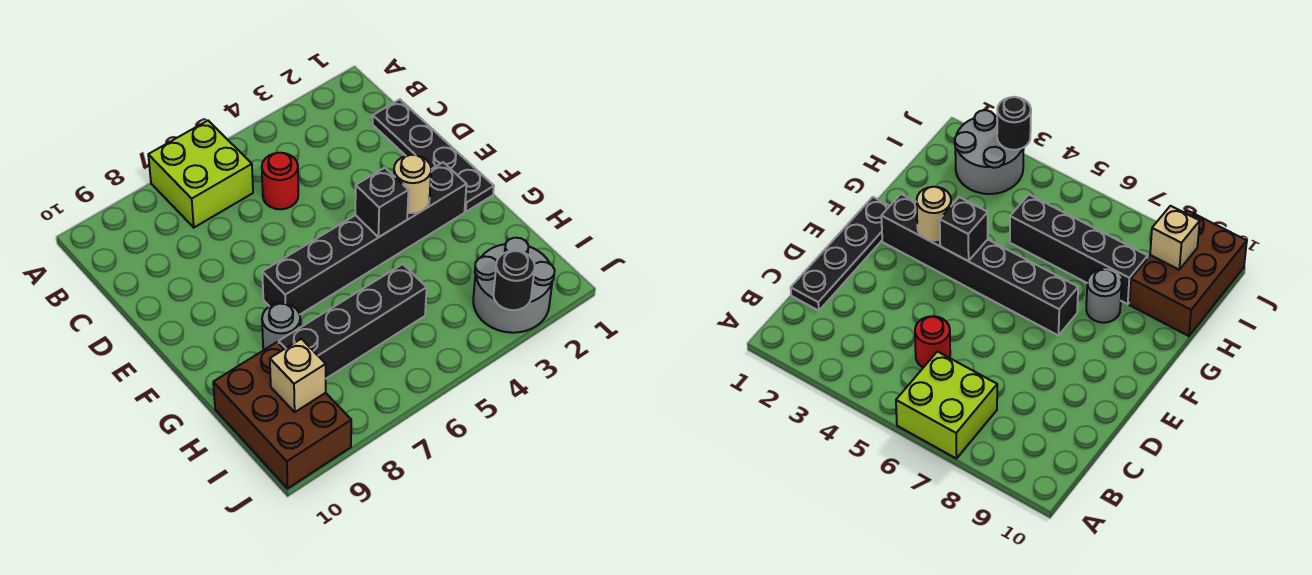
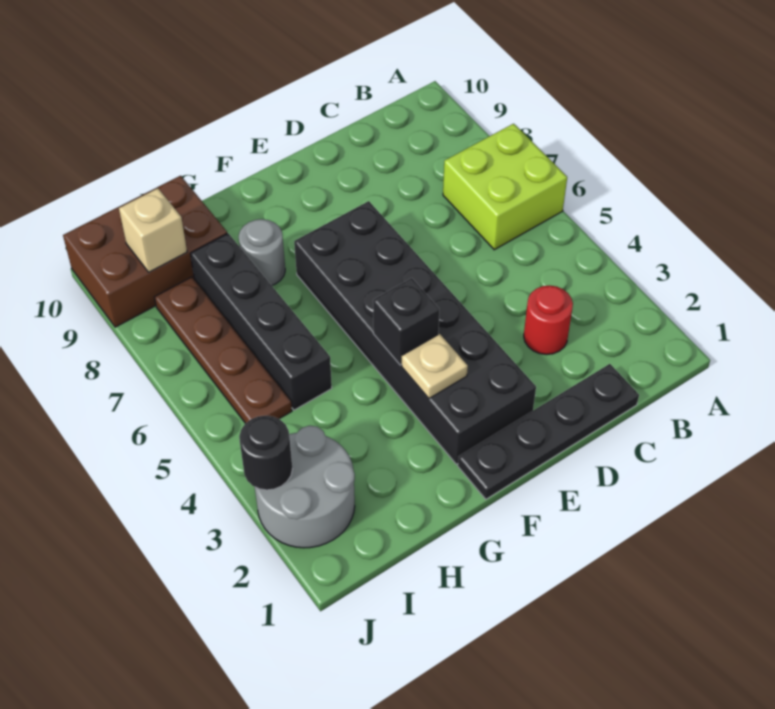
red 1x1 round brick [262,153,298,209] -> red 1x1 round brick moved to [524,285,573,355]
black 1x6 brick [262,162,467,314] -> black 2x6 brick [294,201,536,464]
tan 1x1 round brick [394,155,431,213] -> tan 1x1 plate [402,334,468,398]
none -> brown 1x4 plate [155,277,292,423]

